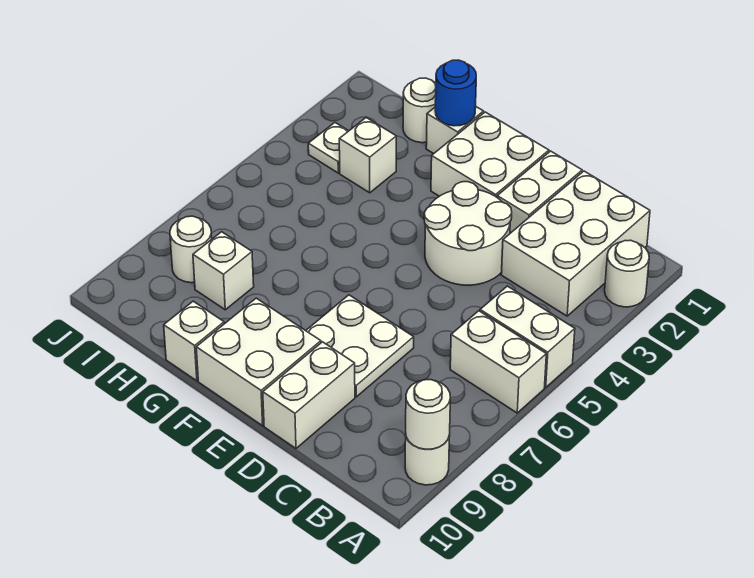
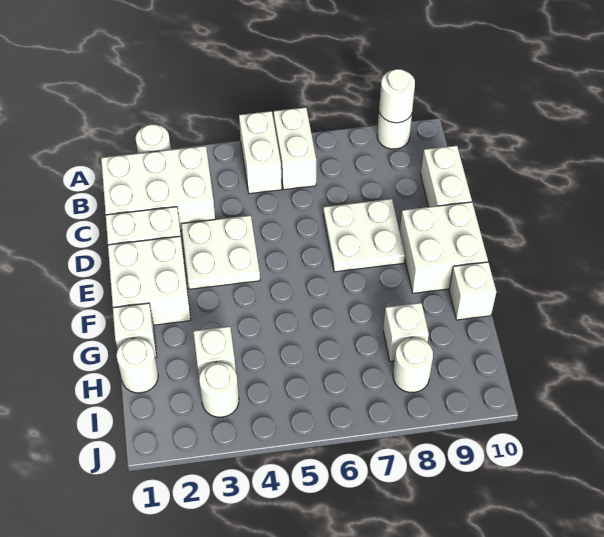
white 2x2 round brick [424,182,512,285] -> white 2x2 plate [181,215,260,289]
white 1x2 brick [263,342,355,448] -> white 1x2 brick turned to [421,146,472,207]
blue 1x1 round brick [435,60,476,126] -> none
white 1x1 plate [308,123,348,173] -> white 1x1 round brick [199,362,239,417]

